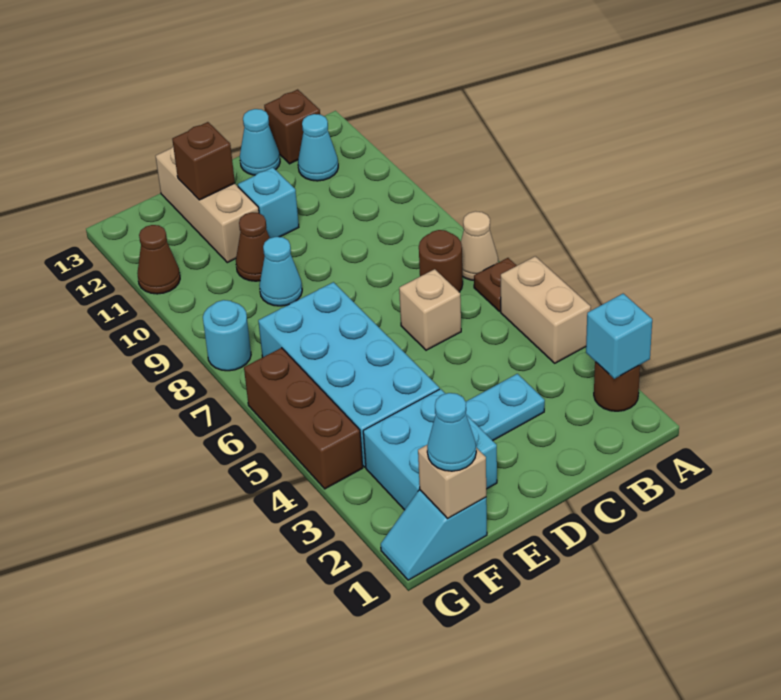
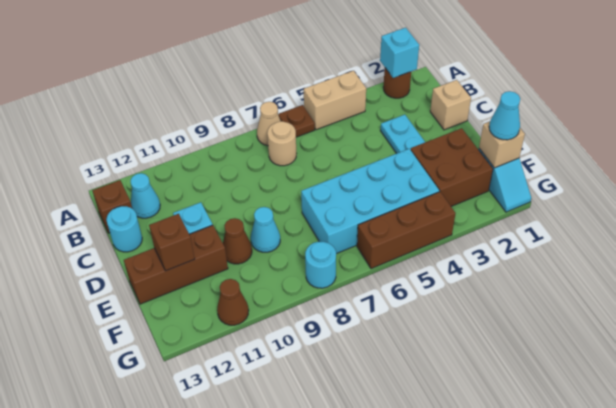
brown 1x1 round brick [419,230,463,292] -> tan 1x1 round brick [267,121,296,166]
tan 1x1 brick [399,269,461,350] -> tan 1x1 brick moved to [430,80,471,130]
cyan 1x1 cone [240,109,280,175] -> cyan 1x1 round brick [106,206,142,252]
cyan 2x2 brick [363,389,497,510] -> brown 2x2 brick [411,128,493,206]
tan 1x3 brick [156,147,259,263] -> brown 1x3 brick [124,225,228,304]

